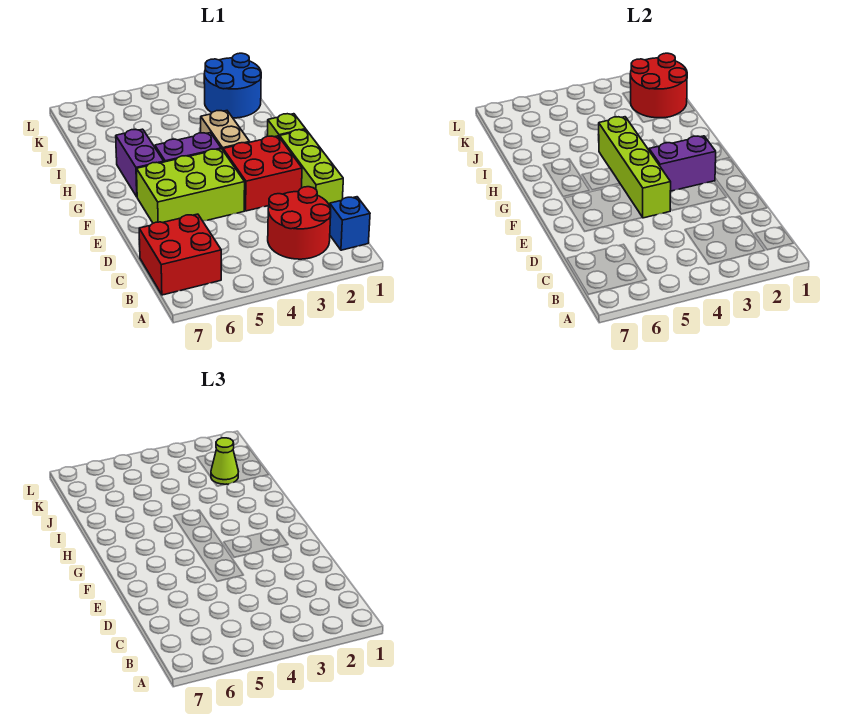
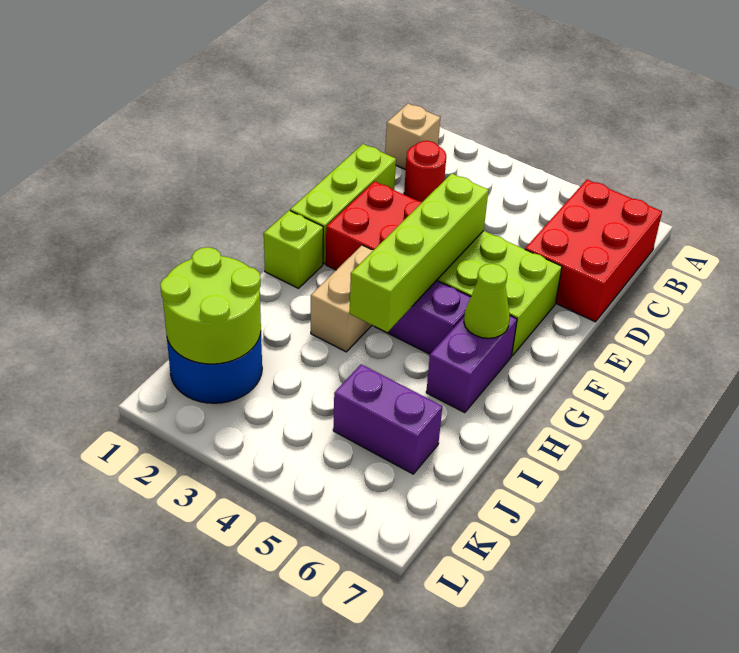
blue 1x1 brick [330,197,370,250] -> tan 1x1 brick [385,104,440,170]
red 2x2 round brick [268,187,331,259] -> red 1x1 round brick [404,141,446,202]
red 2x2 brick [139,214,221,295] -> red 2x3 brick [525,180,662,322]
purple 1x2 brick [649,136,716,191] -> purple 1x2 brick moved to [333,364,442,474]
red 2x2 round brick [630,53,687,118] -> lime 2x2 round brick [160,247,261,364]
lime 1x1 cone [211,438,238,484] -> lime 1x1 cone moved to [464,264,510,338]

